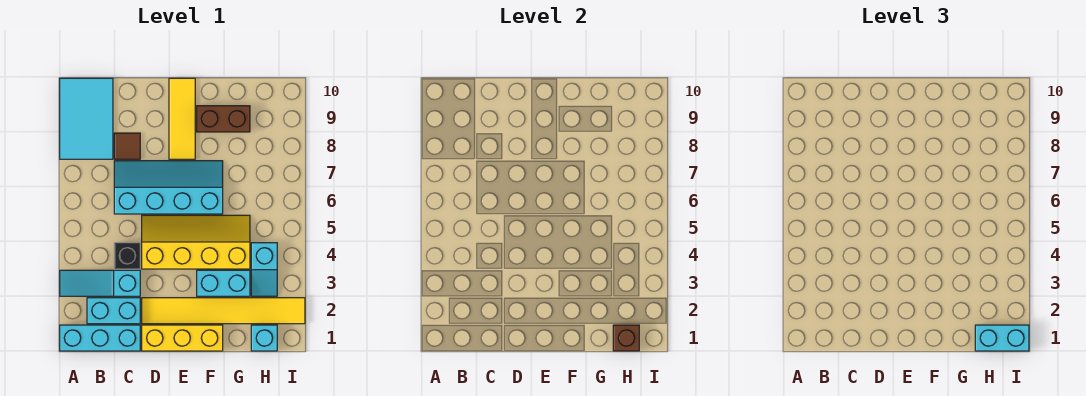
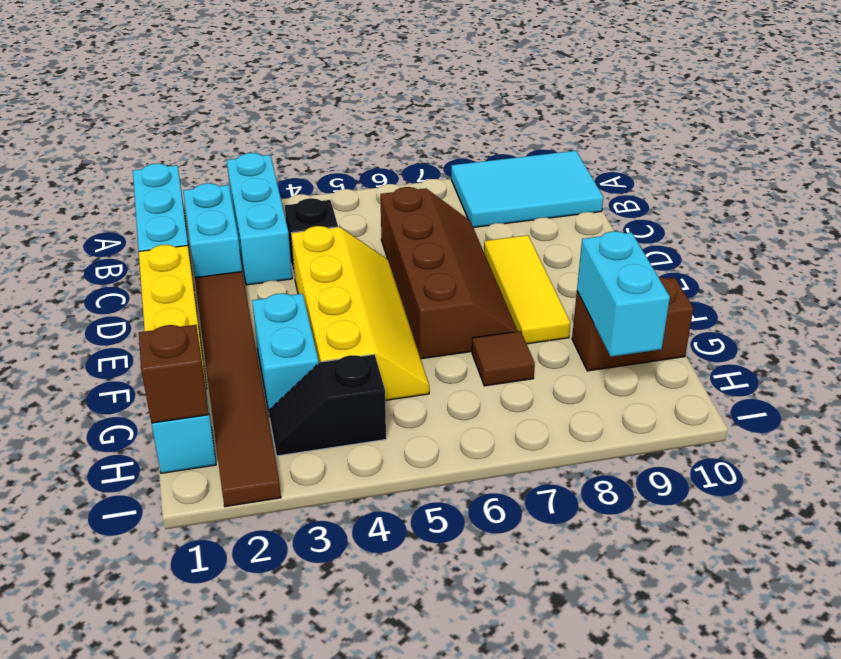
cyan 1x3 slope [60,270,140,296] -> cyan 1x3 brick [227,153,292,285]
cyan 2x4 slope [114,161,223,214] -> brown 2x4 slope [380,187,517,359]
brown 1x1 tile [114,133,140,159] -> brown 1x1 tile moved to [472,331,535,386]
yellow 1x6 tile [142,298,305,324] -> brown 1x6 tile [195,272,281,507]
yellow 1x3 tile [169,78,195,159] -> yellow 1x3 tile turned to [484,235,570,344]
brown 1x2 brick [197,106,250,132] -> brown 1x2 brick turned to [572,277,694,371]
cyan 1x2 brick [975,325,1029,351] -> cyan 1x2 brick moved to [577,231,670,357]
cyan 1x2 slope [251,243,277,296] -> black 1x2 slope [269,354,386,456]

